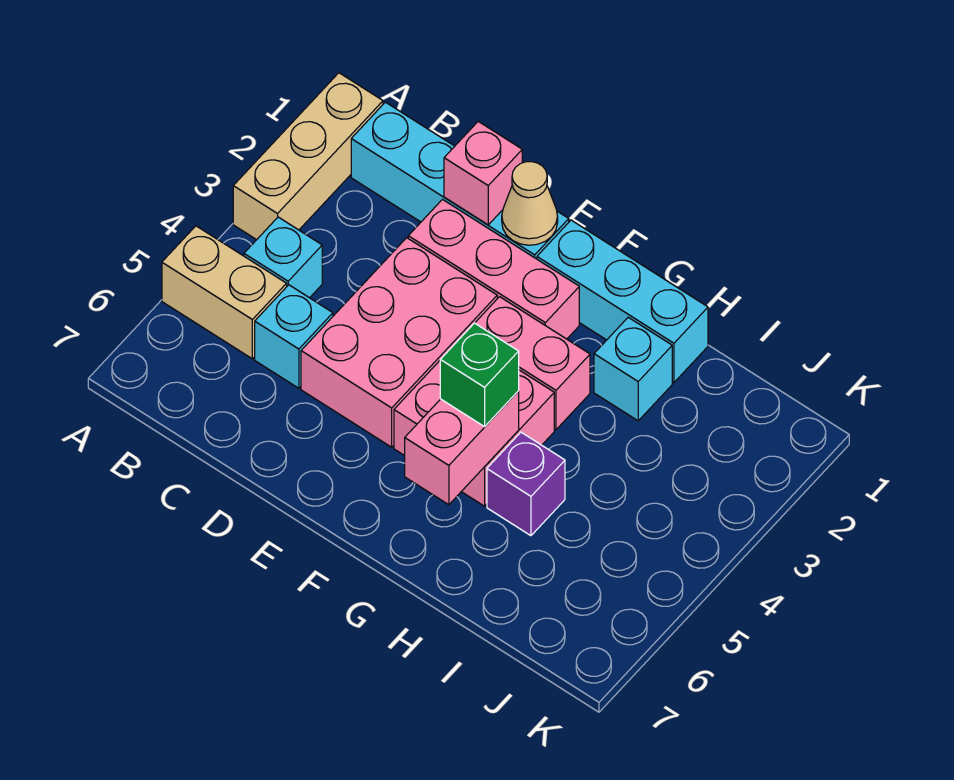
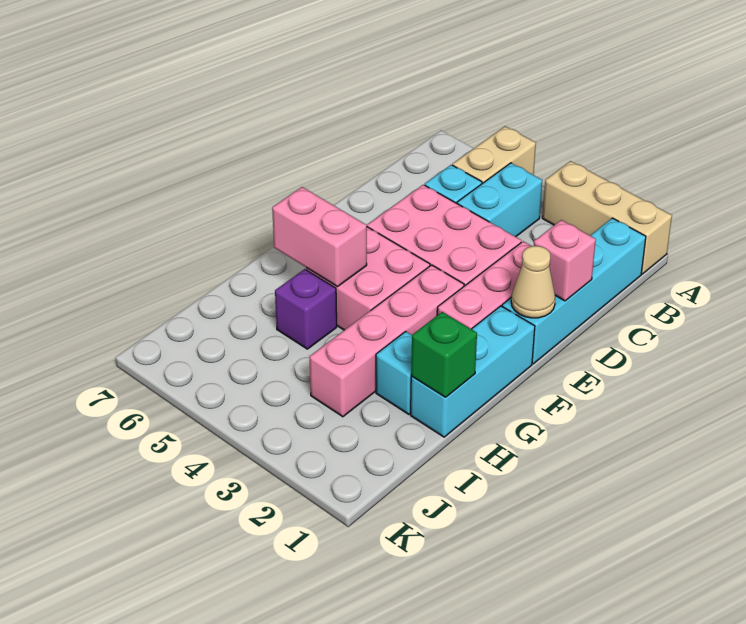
cyan 1x1 brick [244,217,322,298] -> cyan 1x2 brick [457,163,542,237]
pink 1x2 brick [475,297,590,430] -> pink 1x4 brick [310,265,464,417]
green 1x1 brick [440,323,519,427] -> green 1x1 brick moved to [411,312,477,397]

